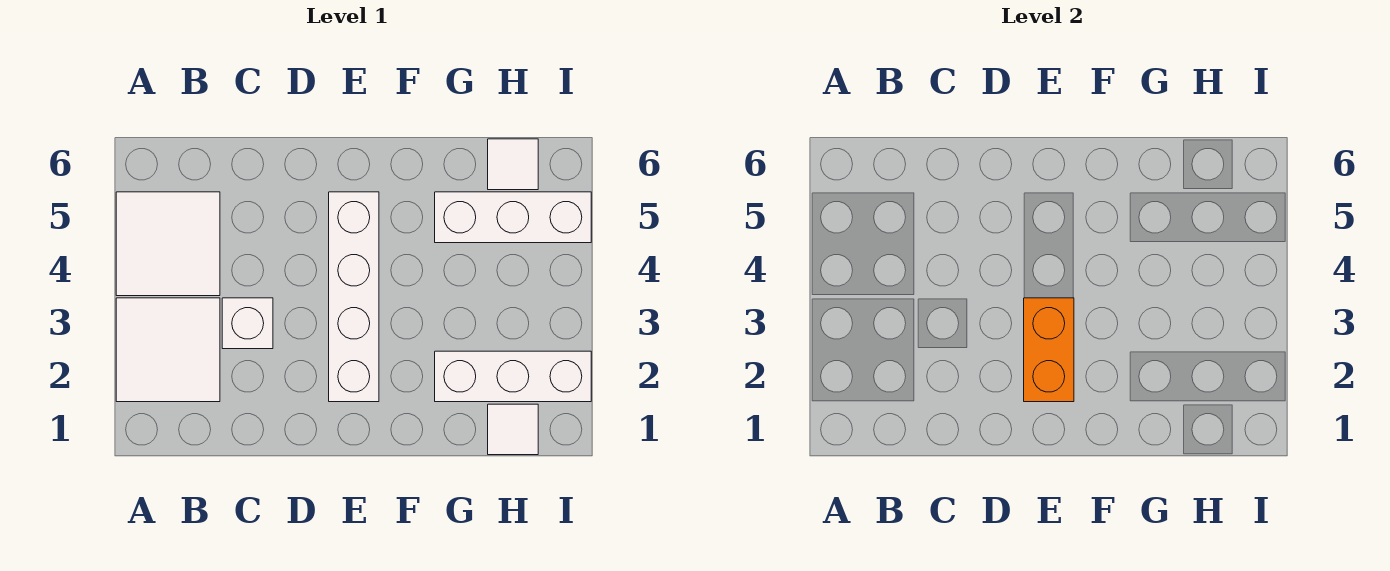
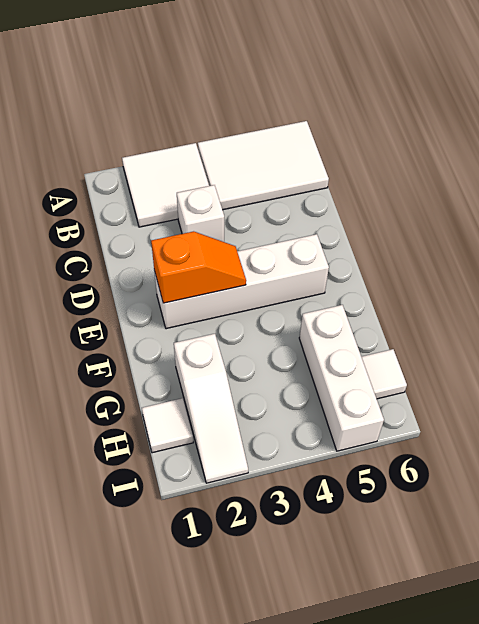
white 2x2 tile [116,192,220,296] -> white 2x3 tile [198,121,329,210]
orange 1x2 brick [1024,298,1074,402] -> orange 1x2 slope [151,231,246,303]
white 1x3 brick [435,351,591,402] -> white 1x3 slope [174,334,248,483]

